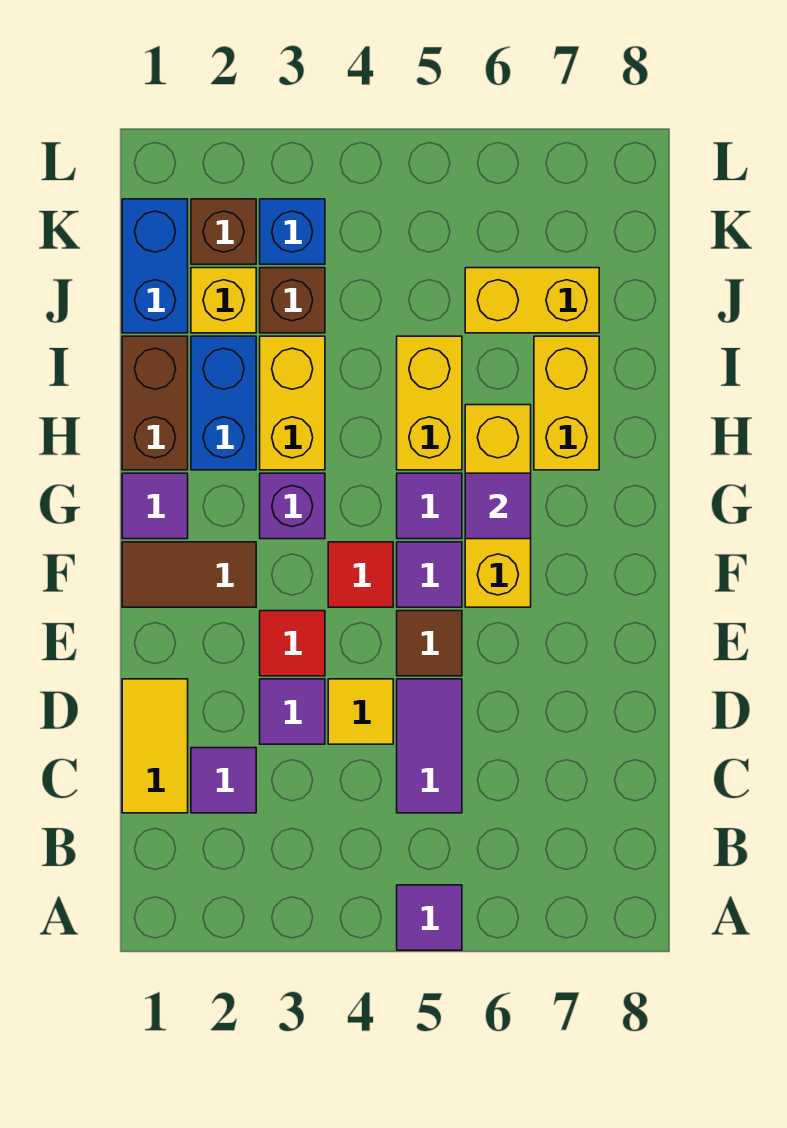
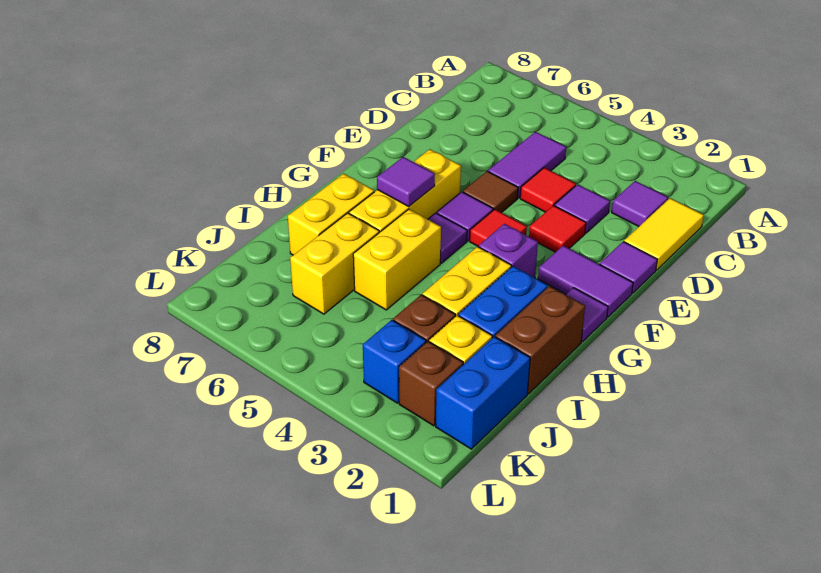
purple 1x1 tile [397,885,462,950] -> purple 1x1 tile moved to [600,242,657,293]
yellow 1x1 tile [328,679,393,744] -> red 1x1 tile [520,168,576,212]
brown 1x2 tile [122,542,256,607] -> purple 1x2 tile [538,246,633,317]
yellow 1x2 brick [465,268,599,333] -> yellow 1x2 brick turned to [290,213,379,314]

